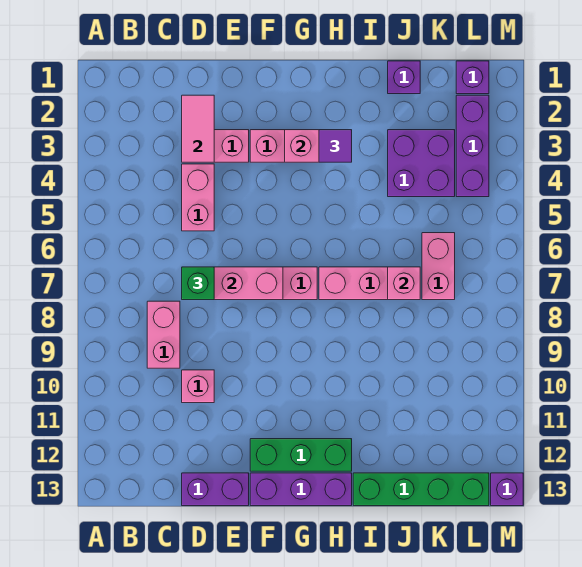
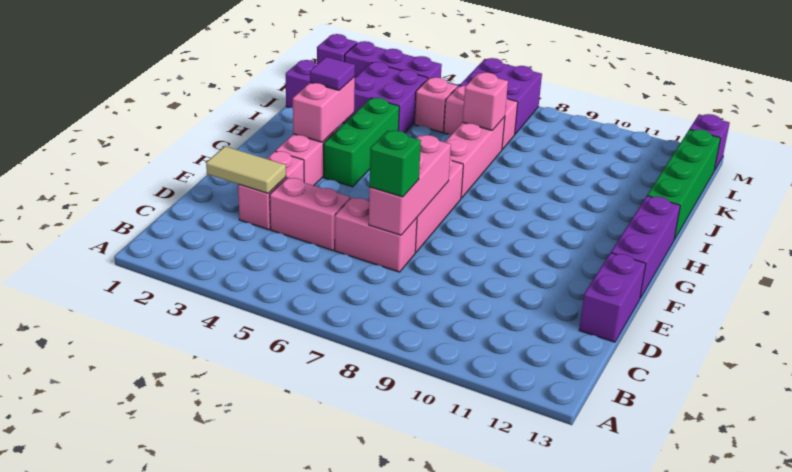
pink 1x2 brick [147,301,180,368] -> pink 1x2 brick moved to [335,198,417,272]
pink 1x2 tile [182,95,214,162] -> tan 1x2 tile [206,146,286,193]
pink 1x1 brick [182,370,214,403] -> pink 1x1 brick moved to [415,77,457,132]
green 1x3 brick [250,439,352,471] -> green 1x3 brick moved to [324,98,399,187]
none -> purple 2x2 brick [459,58,542,134]

